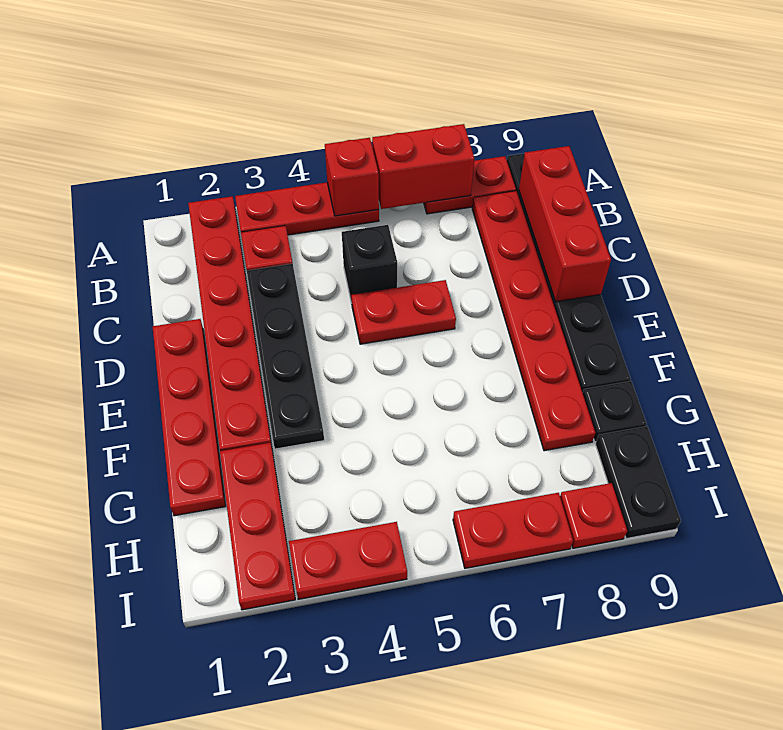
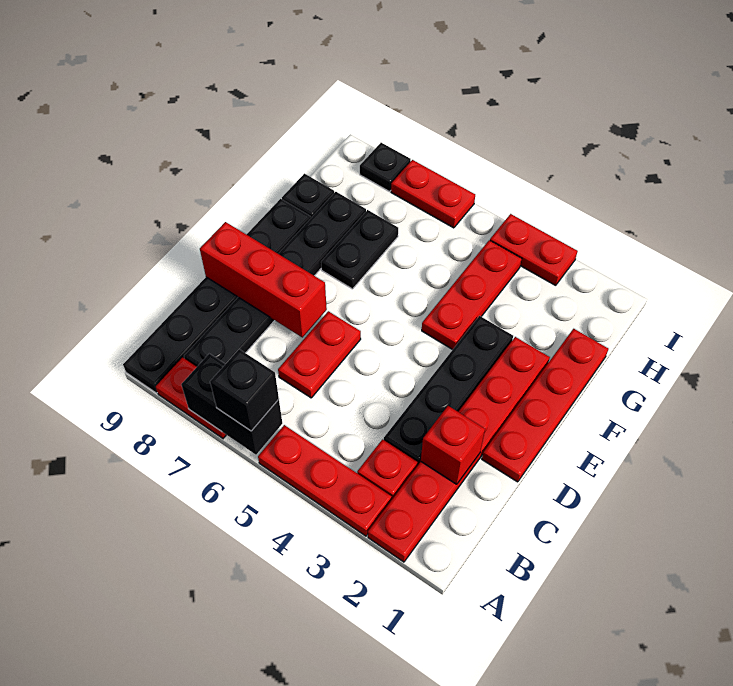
red 1x1 brick [325,138,379,216] -> red 1x1 brick moved to [421,406,485,484]
red 1x2 brick [372,124,474,209] -> black 1x2 brick [181,354,282,455]
red 1x6 plate [472,191,595,451] -> black 1x6 plate [184,192,366,367]
red 1x3 brick [519,146,611,302] -> red 1x3 brick turned to [200,222,327,337]
black 1x1 brick [342,225,397,303] -> black 1x1 brick moved to [210,349,279,431]
red 1x2 plate [351,280,456,344] -> red 1x2 plate turned to [278,311,361,398]
red 1x3 plate [220,443,295,610] -> red 1x3 plate moved to [422,240,522,350]
black 1x2 plate [596,426,681,539] -> black 1x2 plate moved to [321,210,398,289]
red 1x1 plate [560,483,627,548] -> black 1x1 plate [360,143,411,191]

